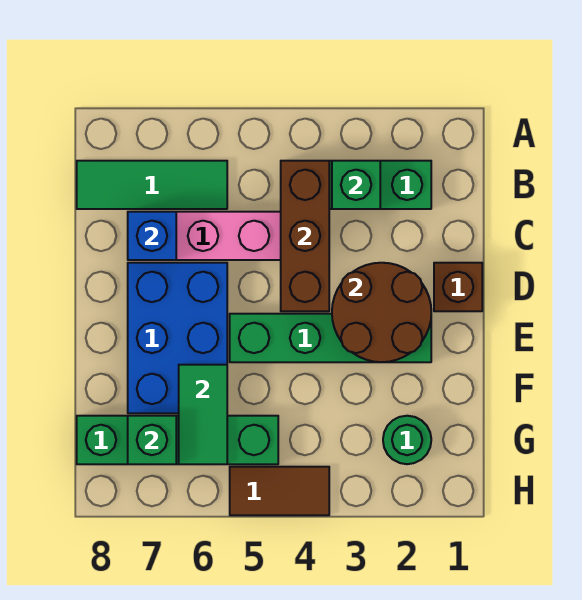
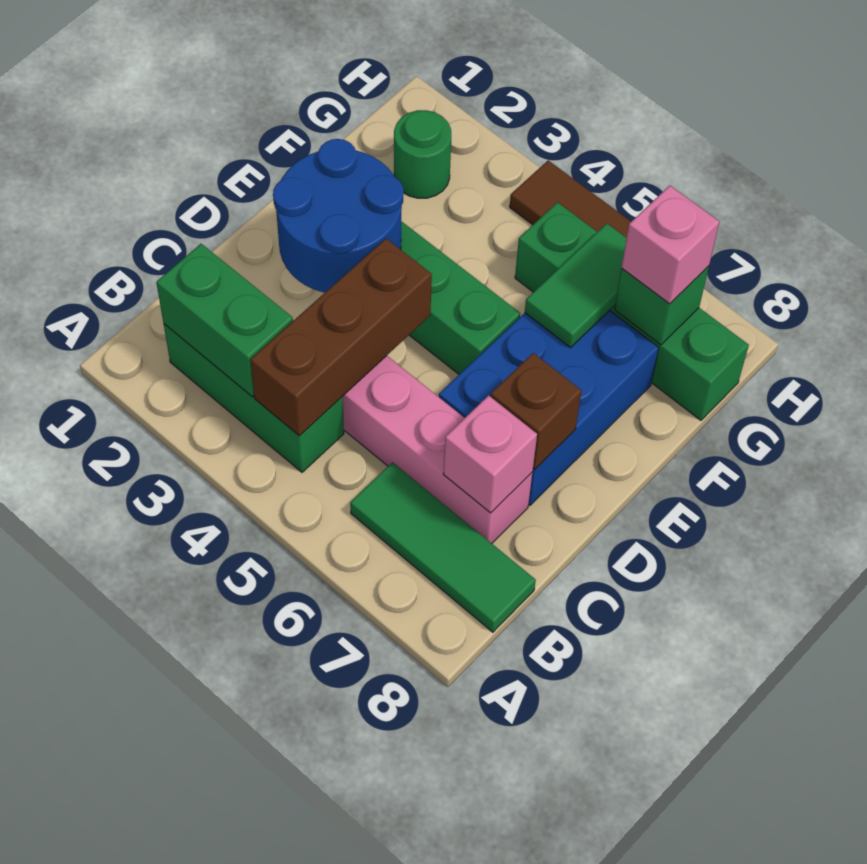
green 1x1 brick [332,161,380,209] -> green 1x2 brick [156,244,293,397]
blue 1x1 brick [128,212,176,260] -> pink 1x1 brick [443,395,537,513]
brown 1x1 brick [434,263,482,311] -> brown 1x1 brick moved to [491,353,582,470]
brown 2x2 round brick [332,263,431,362] -> blue 2x2 round brick [273,139,404,292]
none -> pink 1x1 brick [622,186,719,304]

